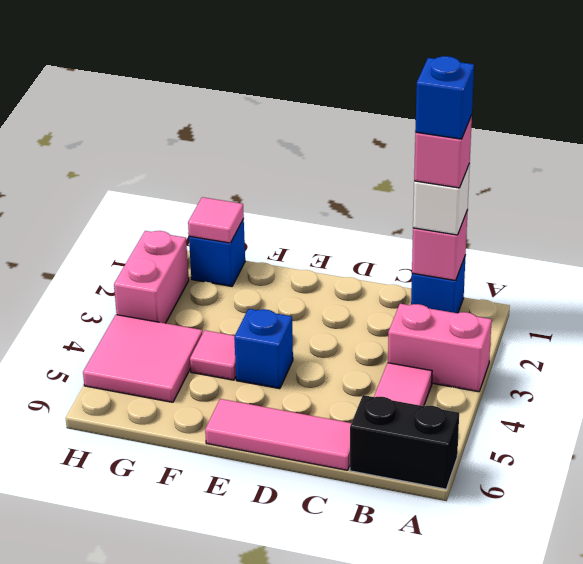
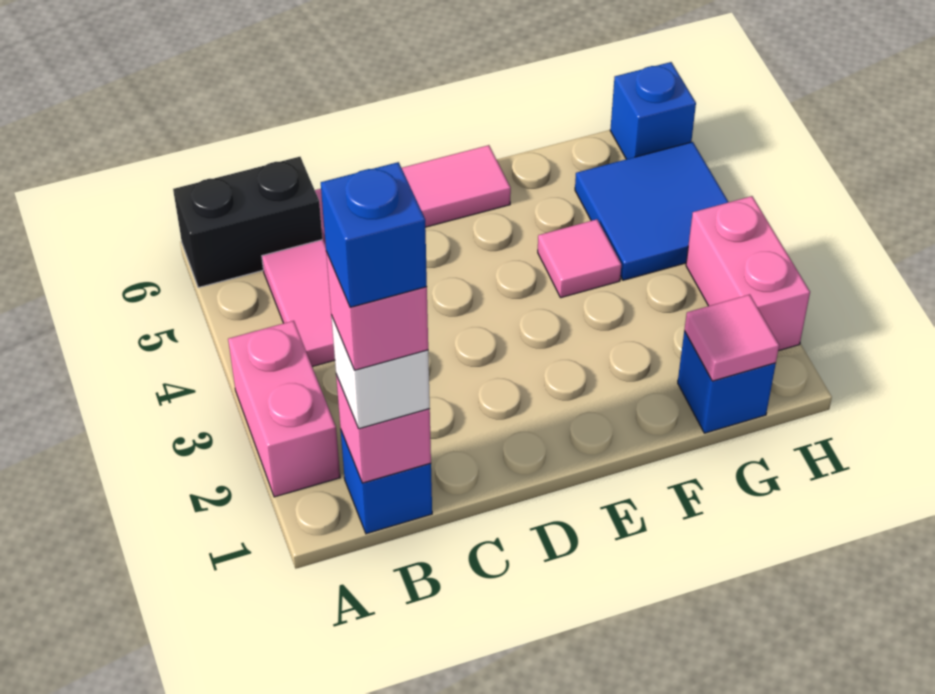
pink 1x2 brick [388,304,492,392] -> pink 1x2 brick turned to [228,321,340,497]
blue 1x1 brick [234,309,293,389] -> blue 1x1 brick moved to [610,62,696,159]
pink 2x2 tile [83,315,202,402] -> blue 2x2 tile [575,142,728,280]

